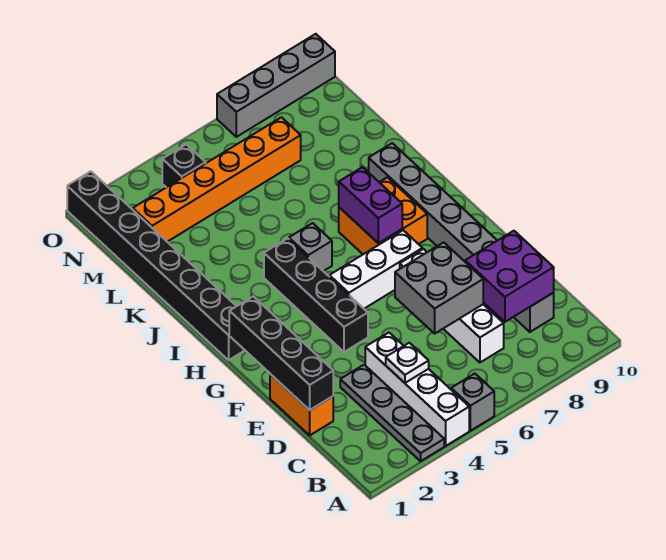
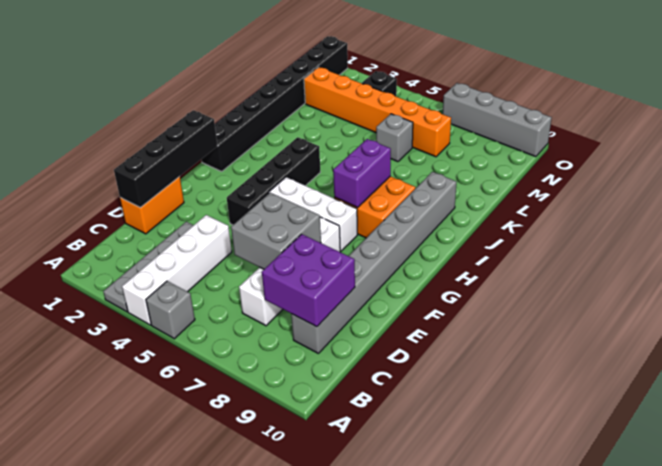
white 1x1 plate [386,343,429,383] -> none
grey 1x1 brick [289,223,332,271] -> grey 1x1 brick moved to [376,114,413,162]

